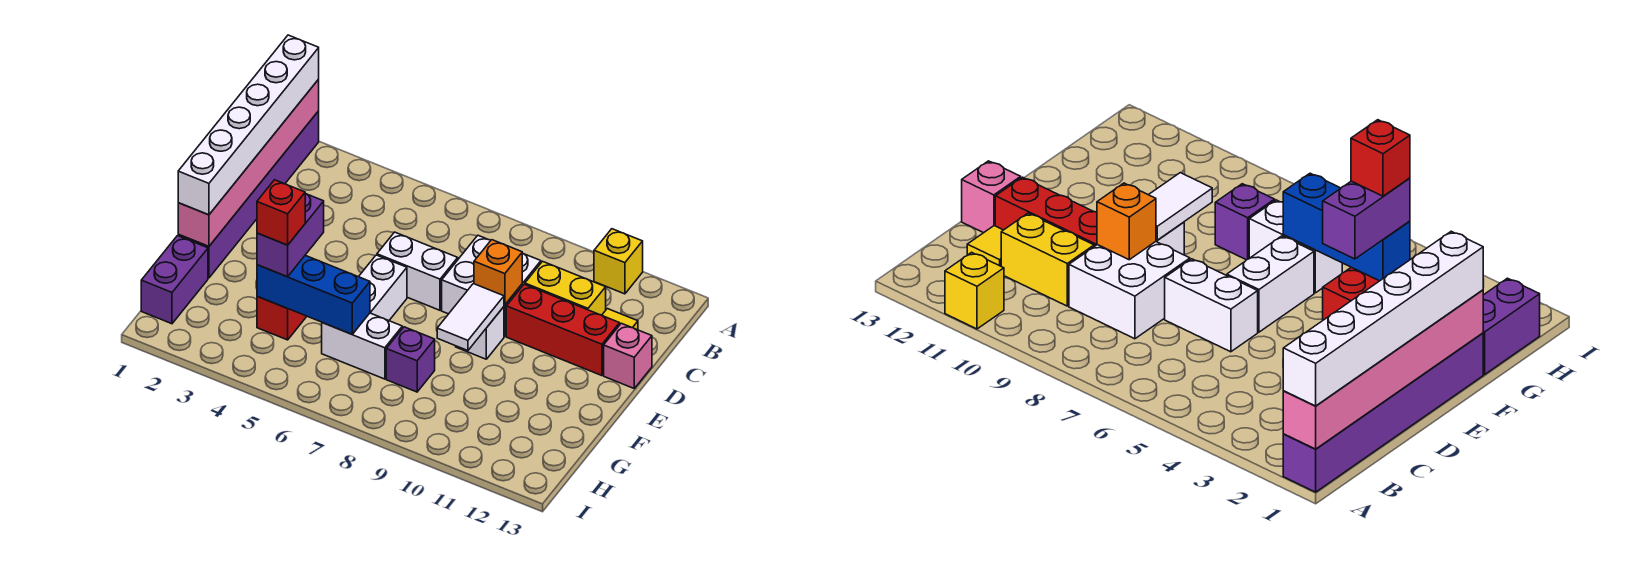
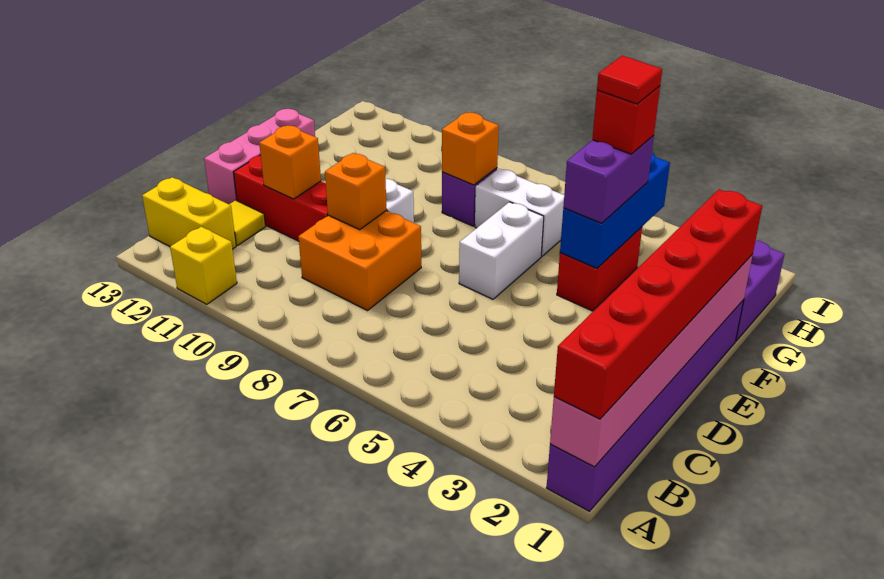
white 1x6 brick [178,35,319,215] -> red 1x6 brick [554,189,762,419]
white 2x2 brick [442,236,541,336] -> orange 2x2 brick [298,211,421,311]
yellow 1x2 brick [525,261,606,315] -> yellow 1x2 brick moved to [142,177,236,249]
white 1x2 brick [377,232,458,310] -> none
none -> orange 1x1 brick [259,125,321,199]
pink 1x1 brick [604,323,652,388] -> pink 1x3 brick [204,109,315,204]
white 1x2 tile [437,284,504,351] -> none
blue 1x3 brick [257,255,370,334] -> blue 1x3 brick turned to [560,153,670,268]
none -> red 1x1 tile [597,56,662,104]
none -> orange 1x1 brick [442,113,499,185]

